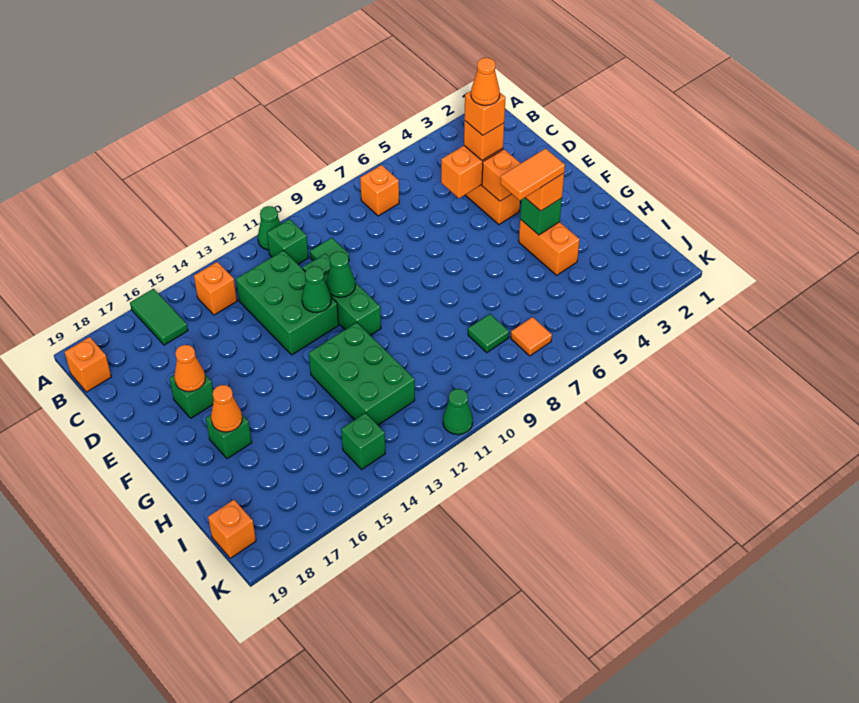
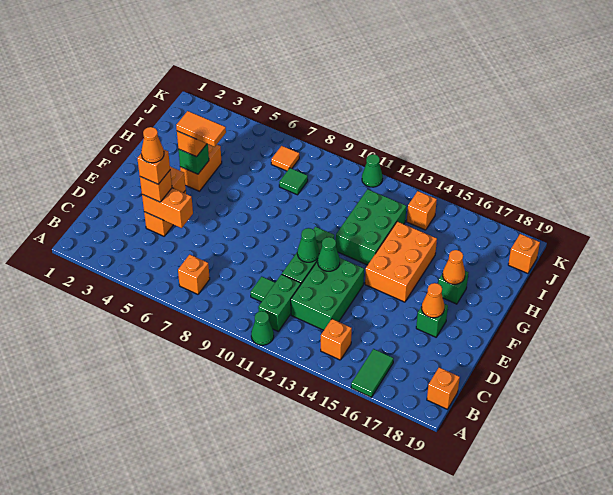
green 1x1 brick [267,219,308,264] -> green 1x2 brick [258,274,301,331]
none -> orange 2x3 brick [365,222,437,302]
green 1x1 brick [341,413,385,469] -> orange 1x1 brick [407,191,437,230]

